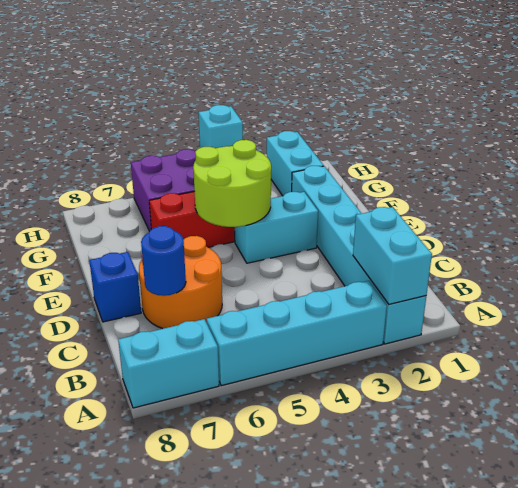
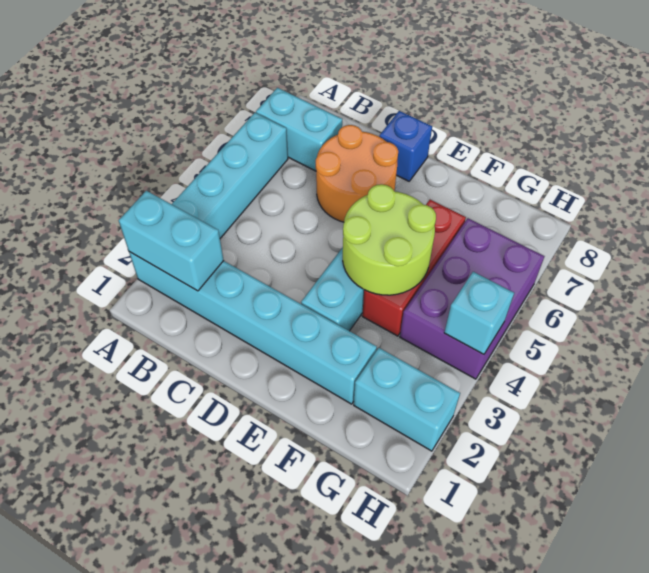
cyan 1x2 brick [118,319,219,408] -> cyan 1x2 brick turned to [256,88,342,171]
blue 1x1 round brick [141,226,186,296] -> none

